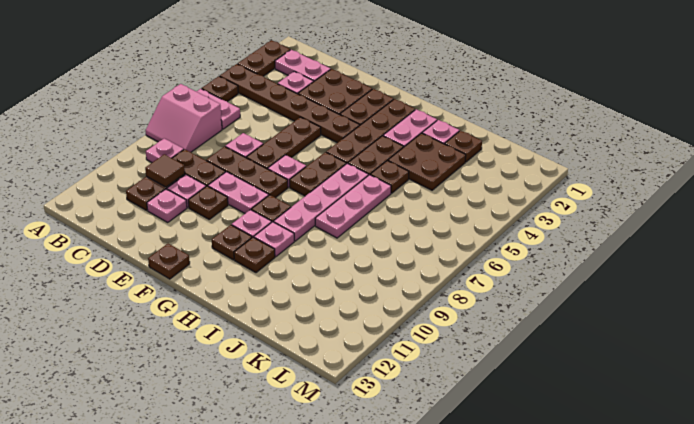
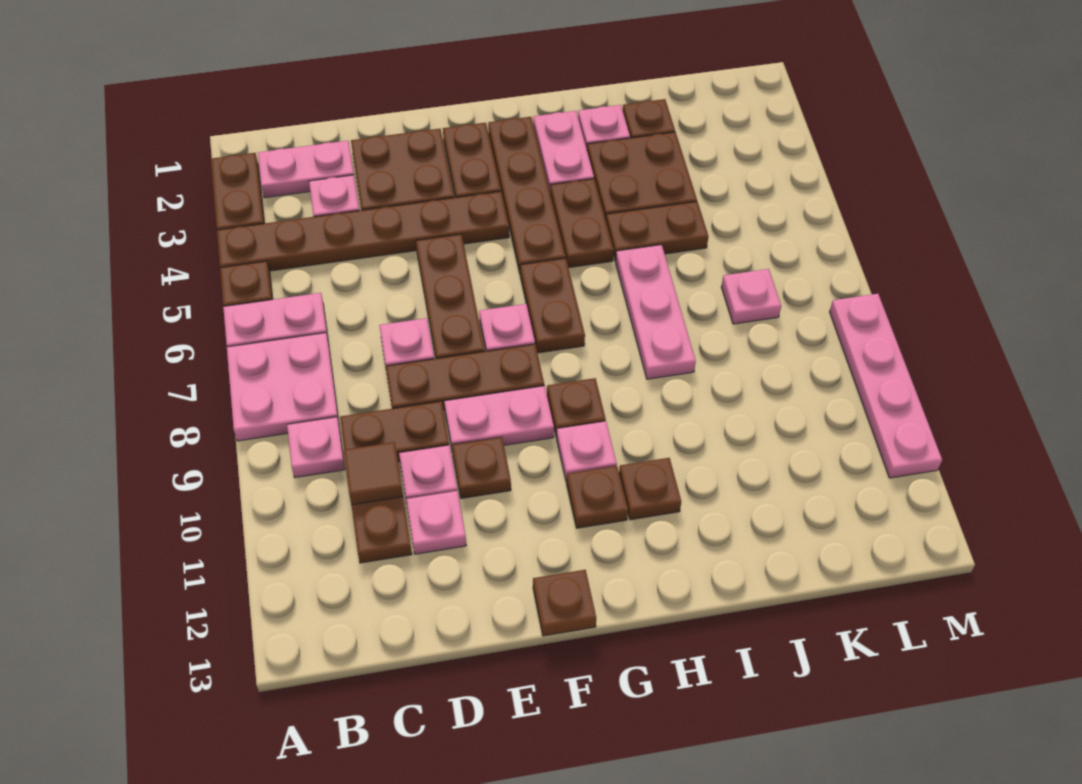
pink 2x2 slope [146,84,222,152] -> pink 2x2 plate [227,333,339,441]
pink 1x4 plate [274,163,369,241] -> pink 1x4 plate moved to [830,294,942,478]
pink 1x1 plate [254,222,294,257] -> pink 1x1 plate moved to [721,269,781,324]
brown 1x1 plate [370,161,409,193] -> brown 1x2 plate [606,202,709,261]

